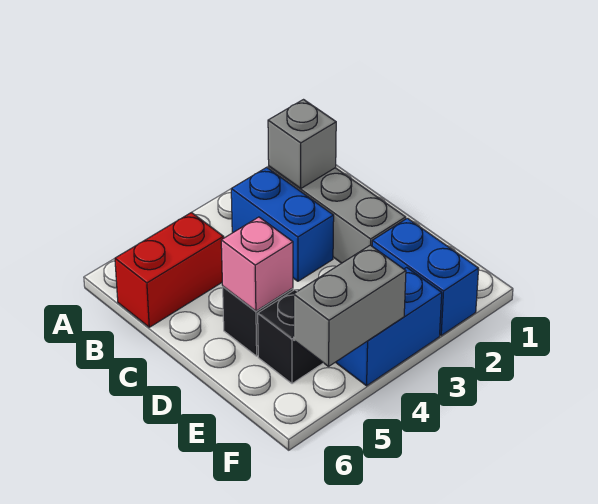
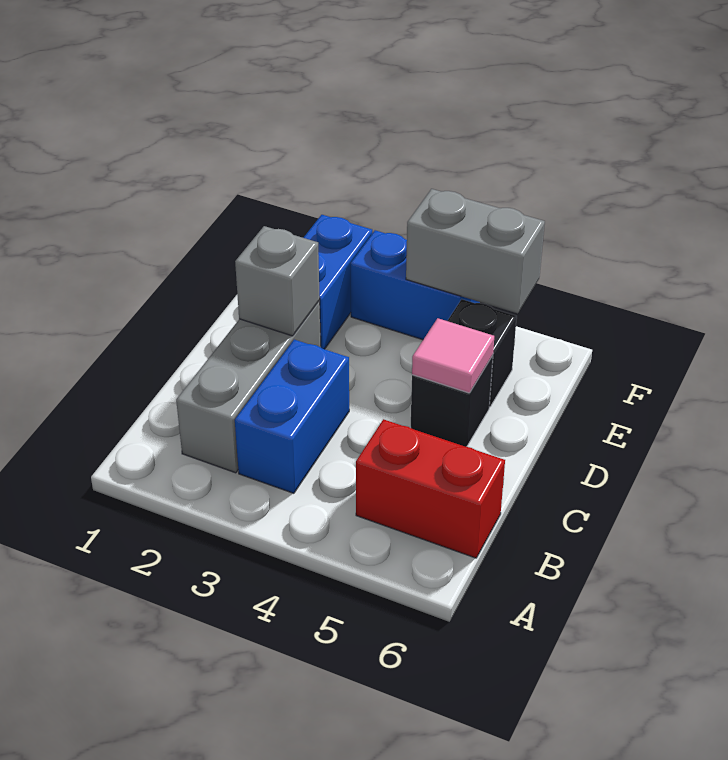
grey 1x1 brick [268,100,336,189] -> grey 1x1 brick moved to [235,226,320,336]
pink 1x1 brick [221,217,293,311] -> pink 1x1 tile [412,318,494,393]

